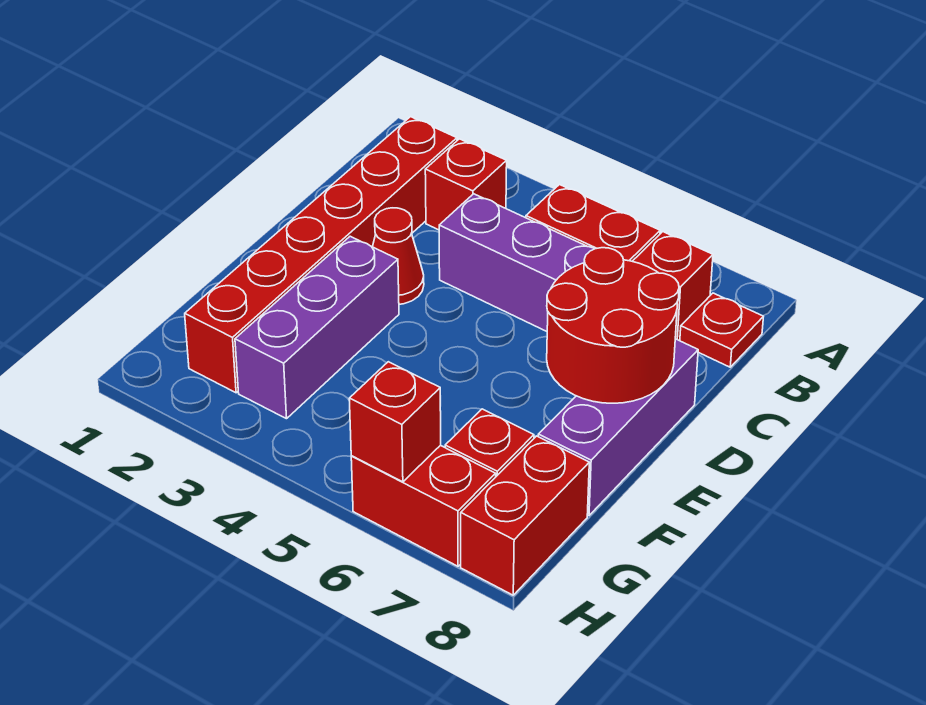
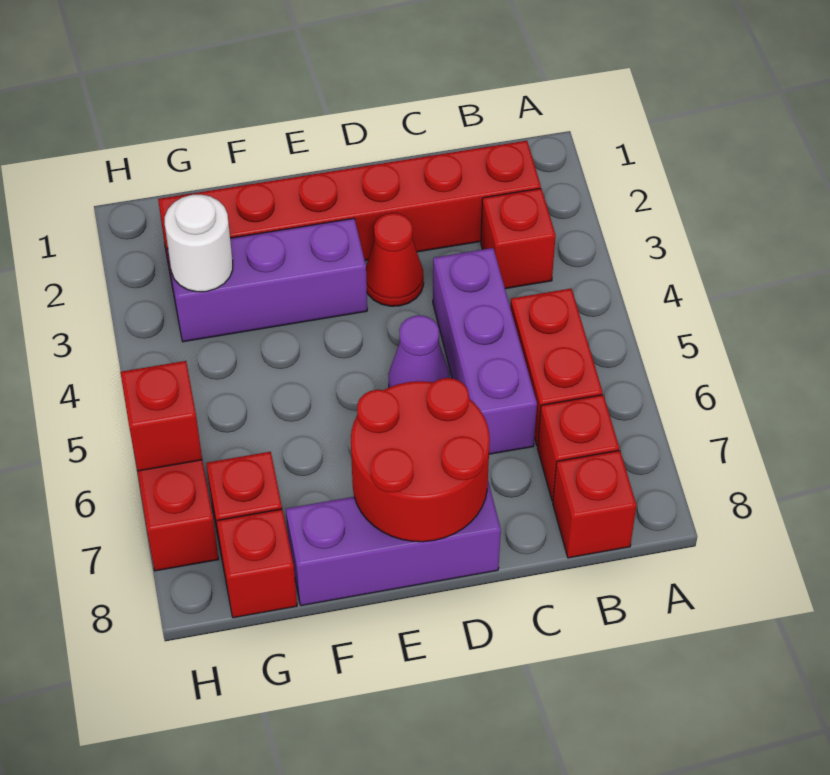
red 1x1 plate [680,293,763,367] -> red 1x1 brick [553,451,636,558]
none -> purple 1x1 cone [389,315,450,387]
none -> white 1x1 round brick [165,195,233,292]
red 1x2 brick [461,436,589,595] -> red 1x1 brick [217,509,297,618]

